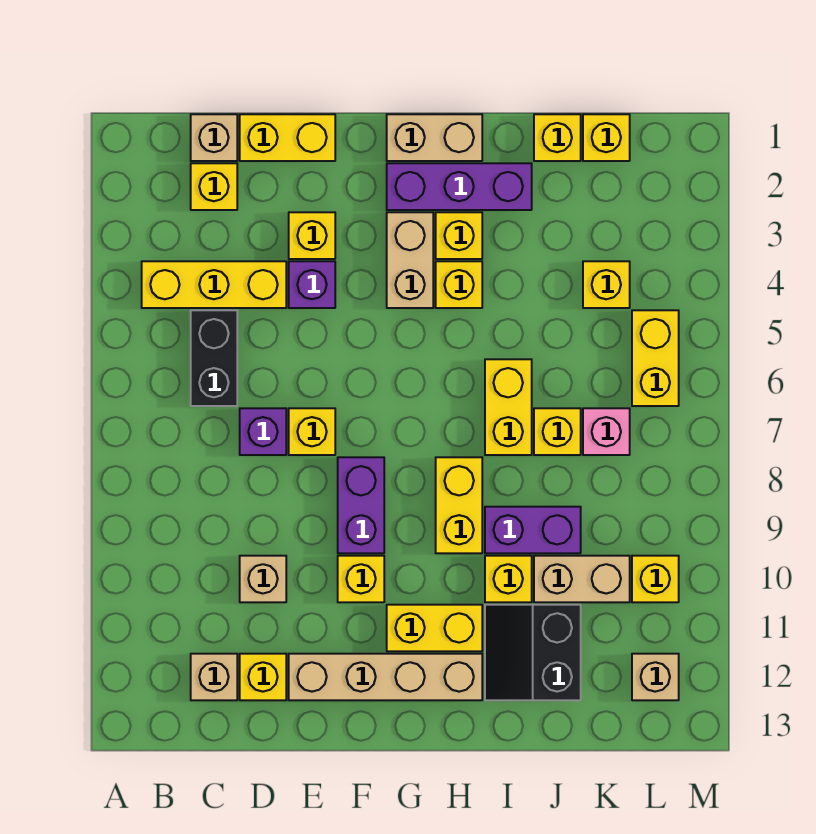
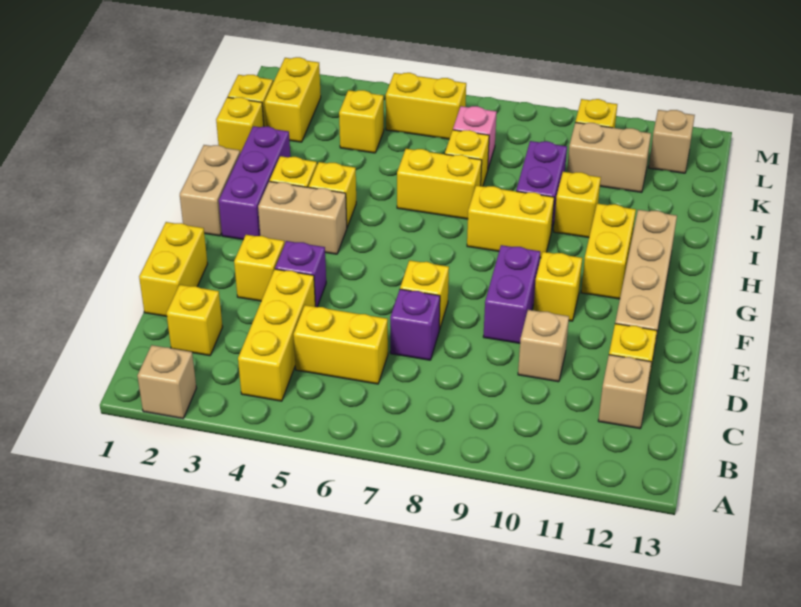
tan 1x1 brick [191,114,237,161] -> tan 1x1 brick moved to [137,345,196,419]
black 1x2 brick [191,310,237,406] -> yellow 1x2 brick [294,305,388,384]
purple 1x2 brick [338,457,384,553] -> purple 1x2 brick turned to [483,245,540,343]
black 2x2 slope [485,605,581,700] -> none
tan 1x2 brick [534,556,630,602] -> tan 1x2 brick turned to [567,122,651,192]
none -> yellow 1x2 brick [265,57,321,142]

